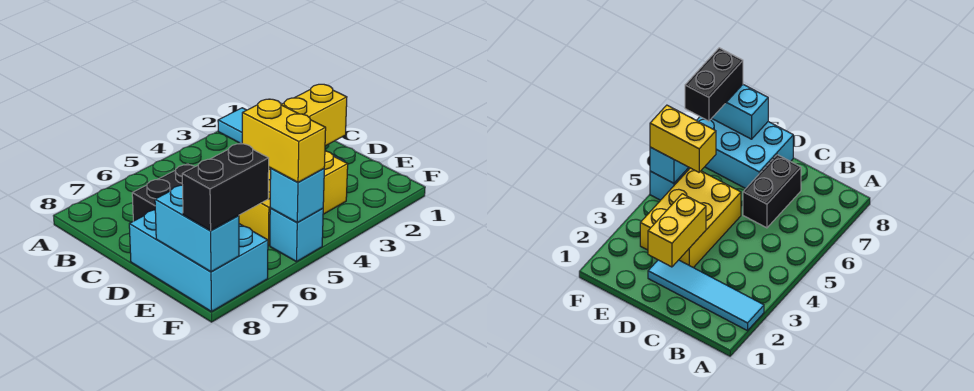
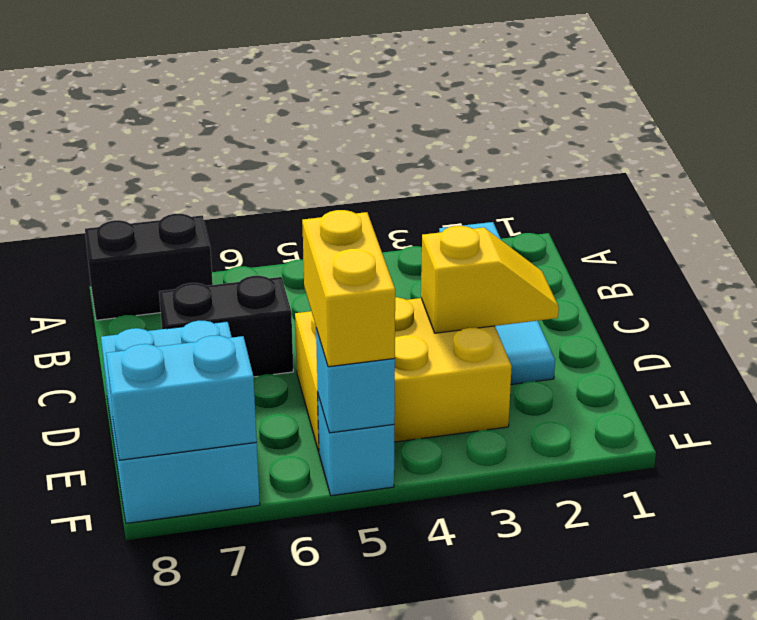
yellow 1x2 brick [281,84,347,146] -> yellow 1x2 slope [421,226,559,333]
cyan 1x2 brick [155,185,239,272] -> cyan 1x2 brick turned to [106,335,257,460]
black 1x2 brick [182,143,269,231] -> black 1x2 brick moved to [85,214,213,320]

